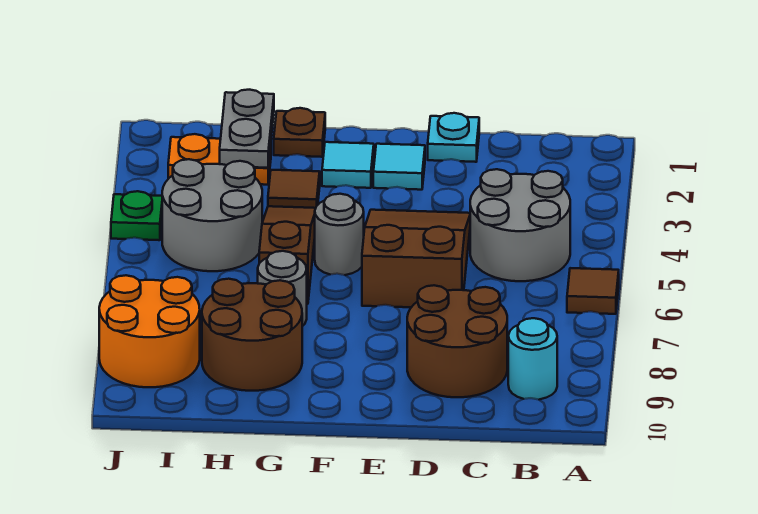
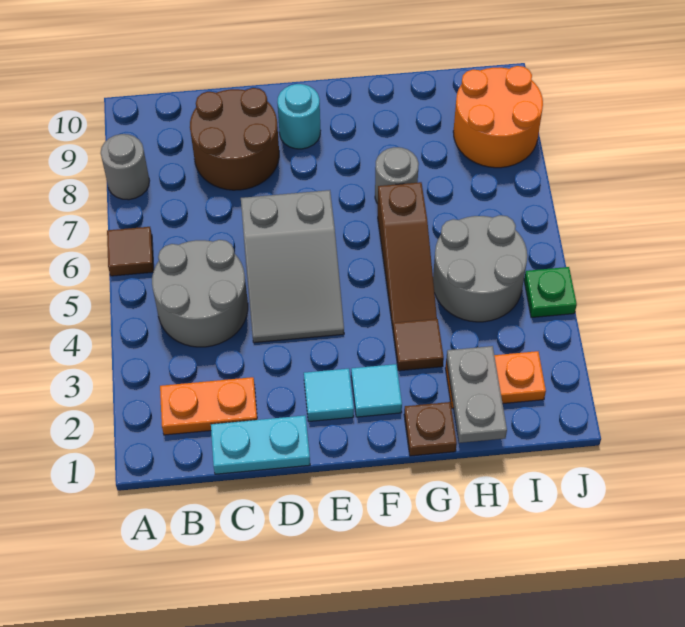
none -> orange 1x2 plate [160,377,257,435]
cyan 1x1 round brick [508,318,557,400] -> cyan 1x1 round brick moved to [277,84,321,149]
cyan 1x1 plate [428,113,479,162] -> cyan 1x2 plate [211,415,310,474]
brown 2x3 slope [362,210,470,307] -> grey 2x3 slope [241,190,344,343]
grey 1x1 round brick [315,194,364,275] -> grey 1x1 round brick moved to [101,134,150,200]
brown 2x2 round brick [202,279,302,391] -> none

